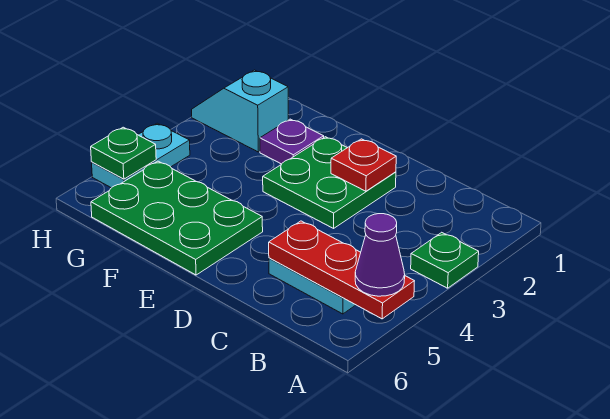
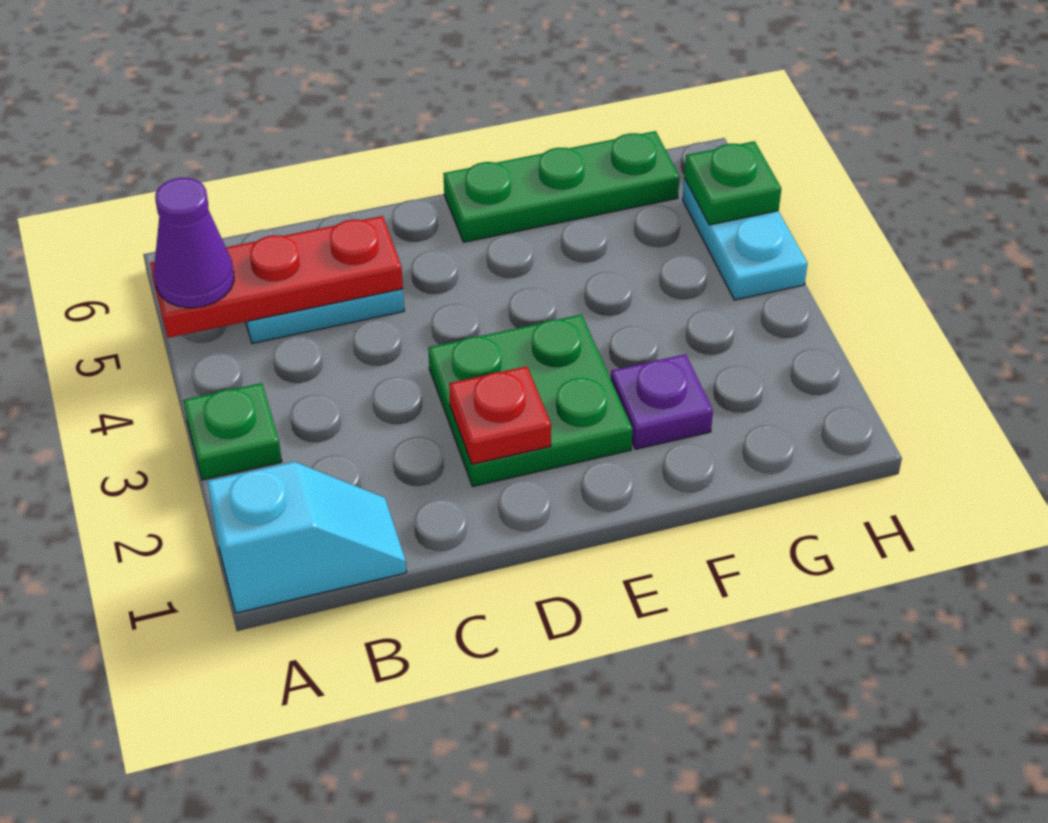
green 2x3 plate [91,161,263,275] -> green 1x3 plate [443,131,679,242]
cyan 1x2 slope [192,70,288,152] -> cyan 1x2 slope moved to [207,462,407,613]

